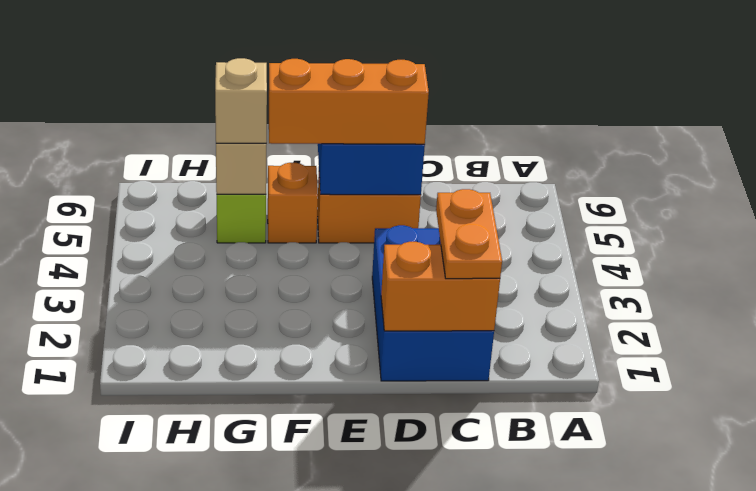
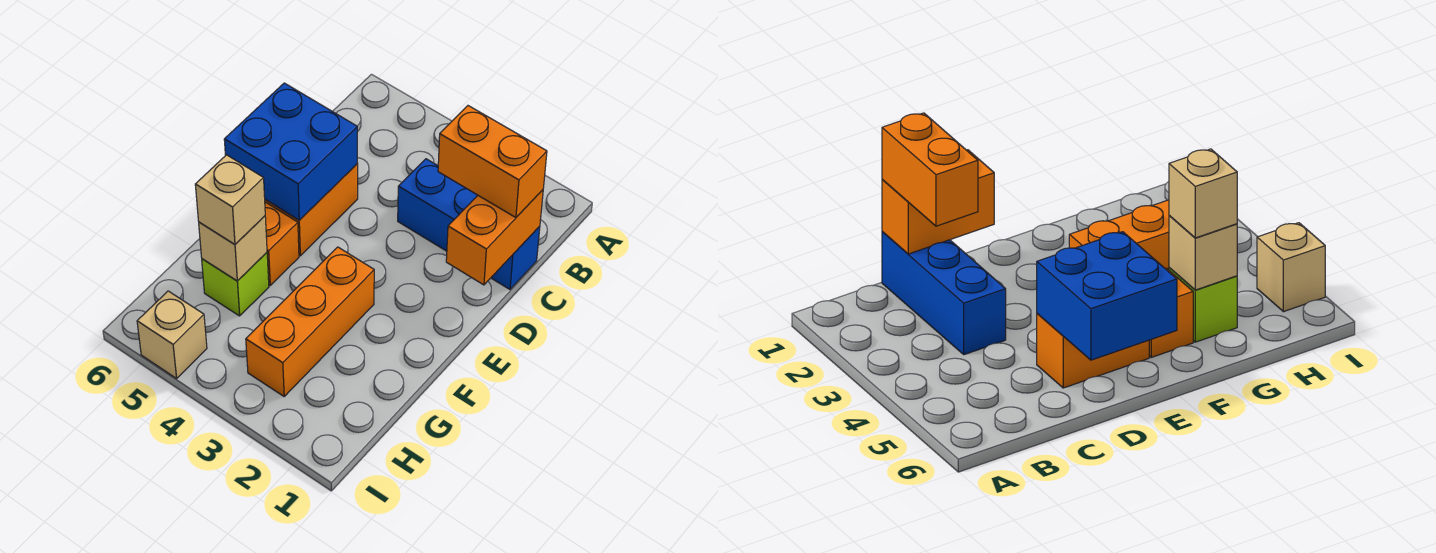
blue 2x3 brick [372,225,494,381] -> blue 1x3 brick [398,159,540,289]
orange 1x2 plate [436,189,502,279] -> orange 1x2 brick [438,106,547,218]
orange 1x3 brick [269,59,429,144] -> orange 1x3 brick moved to [246,247,374,396]
none -> tan 1x1 brick [137,291,207,378]

